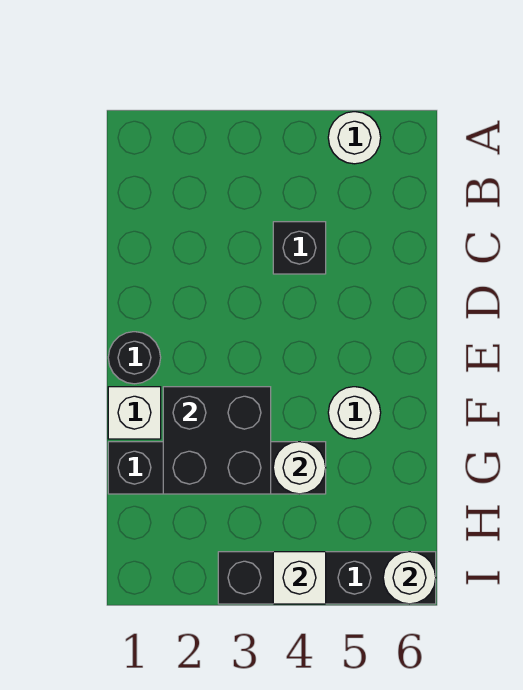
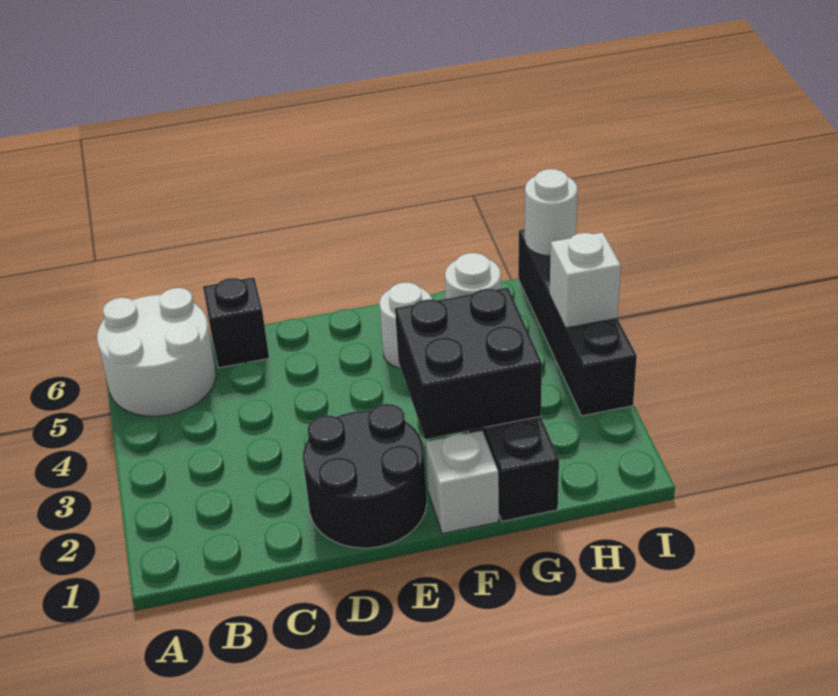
white 1x1 round brick [328,112,381,164] -> white 2x2 round brick [97,288,216,416]
black 1x1 brick [273,222,326,274] -> black 1x1 brick moved to [203,277,269,368]
black 1x1 round brick [108,332,161,384] -> black 2x2 round brick [303,404,427,548]

